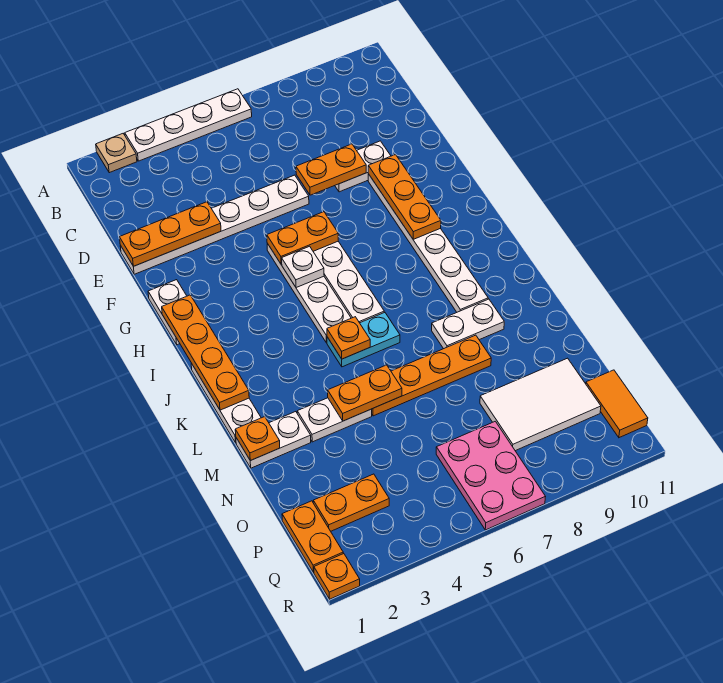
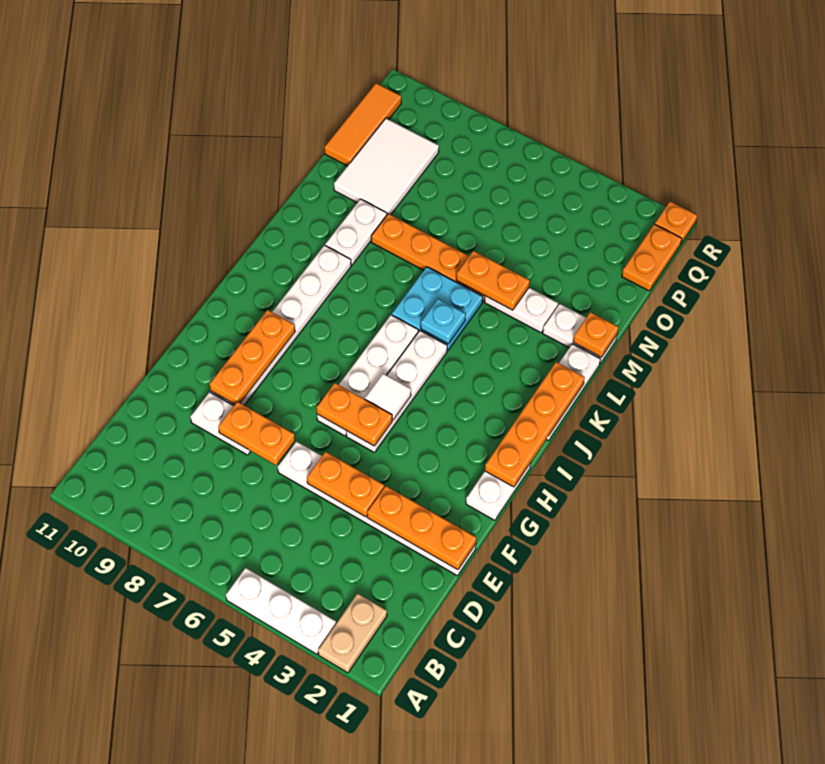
tan 1x1 plate [96,134,137,173] -> tan 1x2 plate [318,593,387,673]
white 1x4 plate [125,89,252,161] -> white 1x3 plate [226,568,336,654]
white 1x1 plate [282,246,324,288] -> white 1x1 tile [365,374,411,420]
cyan 1x2 plate [327,312,400,367] -> cyan 2x2 plate [392,267,483,351]
orange 1x1 plate [327,317,370,359] -> cyan 1x1 plate [421,299,466,344]
white 1x2 plate [432,299,504,349] -> white 1x2 plate turned to [325,199,387,265]
white 2x3 tile [480,358,601,451] -> white 2x3 tile turned to [334,118,439,215]
orange 1x2 plate [313,474,389,531] -> orange 1x2 plate moved to [307,452,384,517]
pink 2x3 plate [436,421,546,530] -> none
orange 1x2 tile [586,370,648,438] -> orange 1x3 tile [325,83,401,166]

